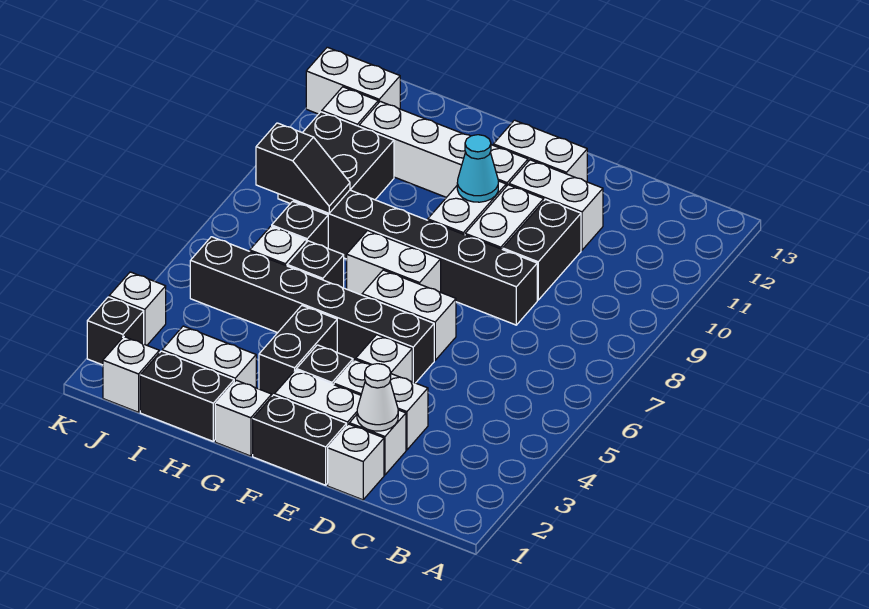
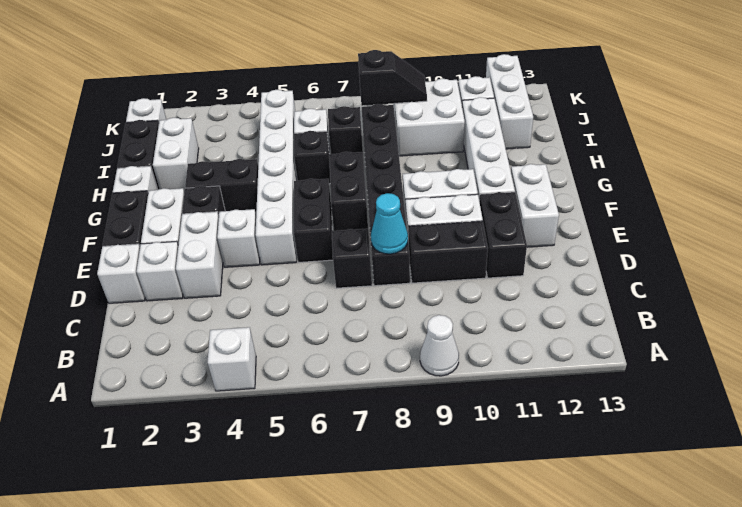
white 1x1 cone [357,364,398,431] -> white 1x1 cone moved to [420,315,459,376]
white 1x2 brick [509,160,603,250] -> black 1x2 brick [479,192,527,278]
black 1x6 brick [190,237,434,383] -> white 1x6 brick [255,90,297,265]
white 1x2 brick [362,270,456,360] -> black 1x2 brick [294,179,333,262]
white 1x2 brick [347,231,441,295] -> black 1x2 brick [329,152,368,231]
cyan 1x1 cone [457,135,498,202] -> cyan 1x1 cone moved to [371,193,408,254]
black 1x2 slope [256,123,350,213] -> black 1x2 slope turned to [358,50,427,106]
black 2x2 brick [278,112,394,204] -> white 2x2 brick [394,79,465,156]
white 1x2 brick [306,47,400,114] -> white 1x3 brick [486,54,533,149]
black 1x1 brick [87,297,144,365] -> black 1x1 brick moved to [332,229,372,288]
white 1x1 brick [109,272,166,345] -> white 1x1 brick moved to [208,327,256,391]

